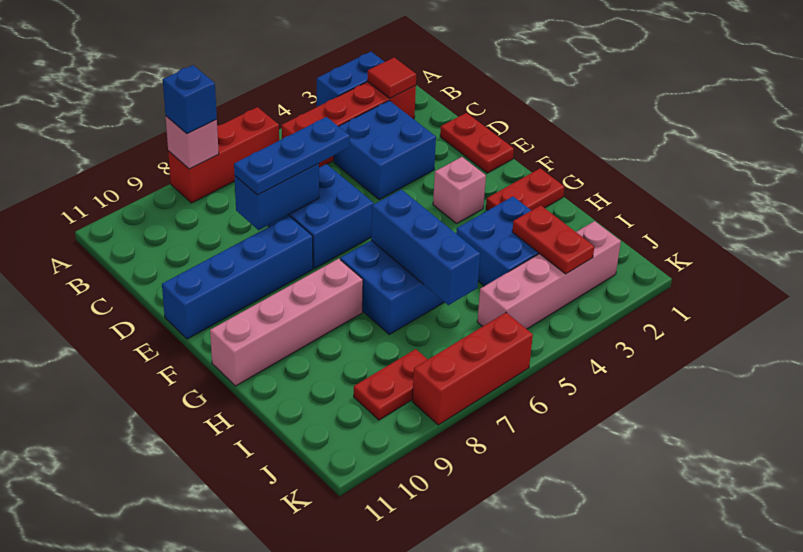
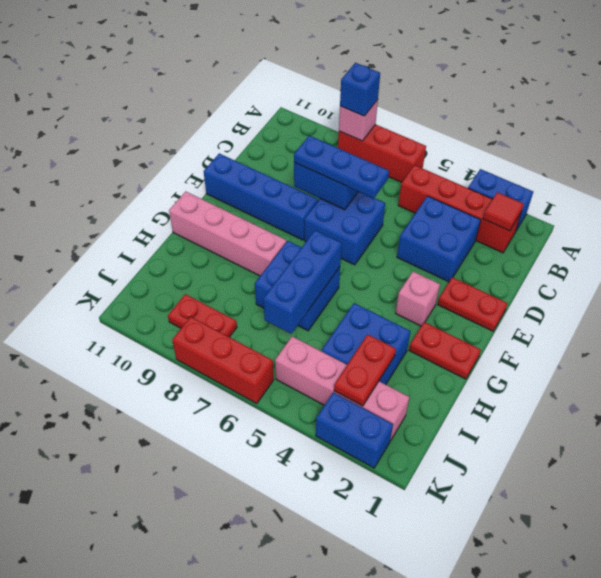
red 1x2 plate [440,113,514,173] -> red 1x2 plate turned to [438,277,508,331]
none -> blue 1x2 brick [316,392,393,468]

